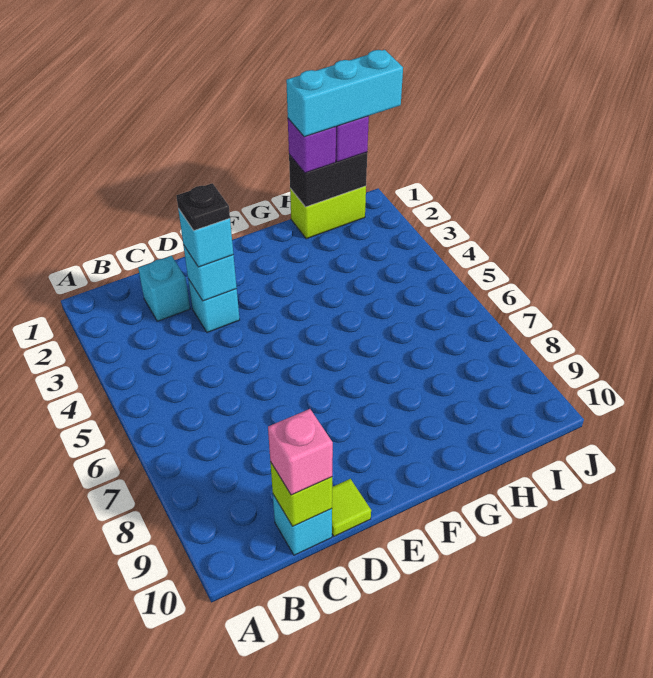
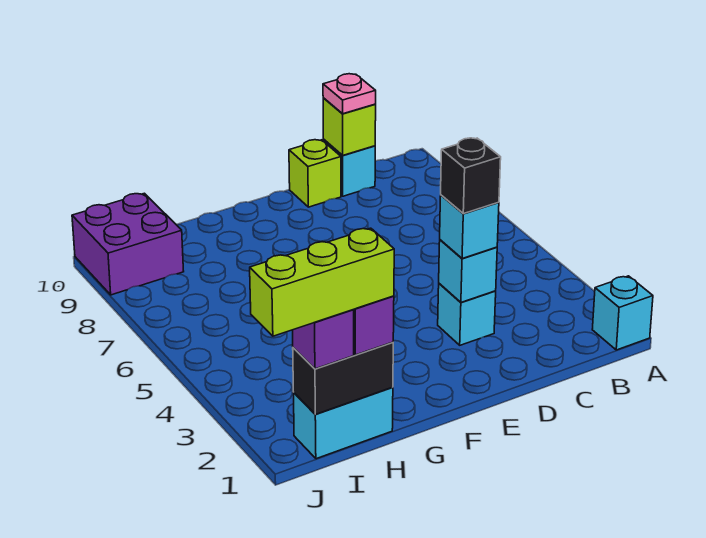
cyan 1x1 brick [138,256,190,321] -> cyan 1x1 brick moved to [592,276,653,350]
pink 1x1 brick [268,409,333,495] -> pink 1x1 plate [323,74,376,114]
black 1x1 plate [176,183,230,230] -> black 1x1 brick [441,138,501,214]
lime 1x1 tile [332,479,371,536] -> lime 1x1 brick [289,140,341,207]
lime 1x2 brick [290,186,366,239] -> cyan 1x2 brick [294,387,393,459]
cyan 1x3 brick [286,50,403,137] -> lime 1x3 brick [250,228,394,336]
none -> purple 2x2 brick [72,193,184,295]

